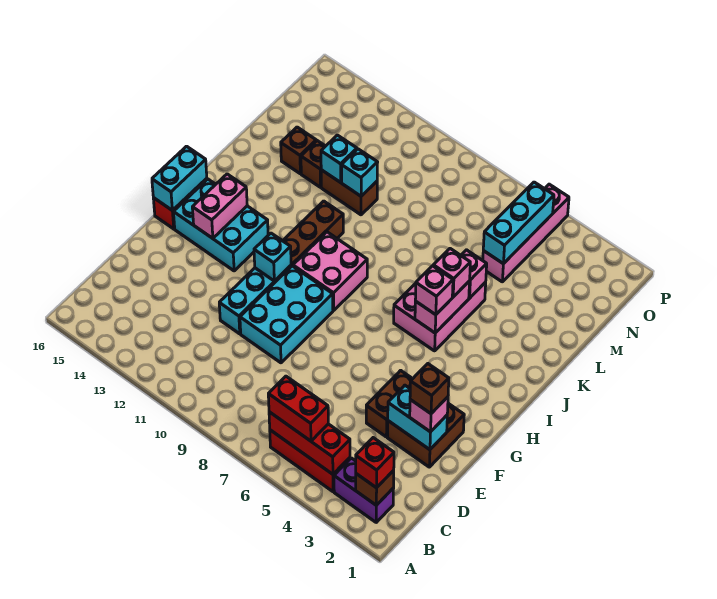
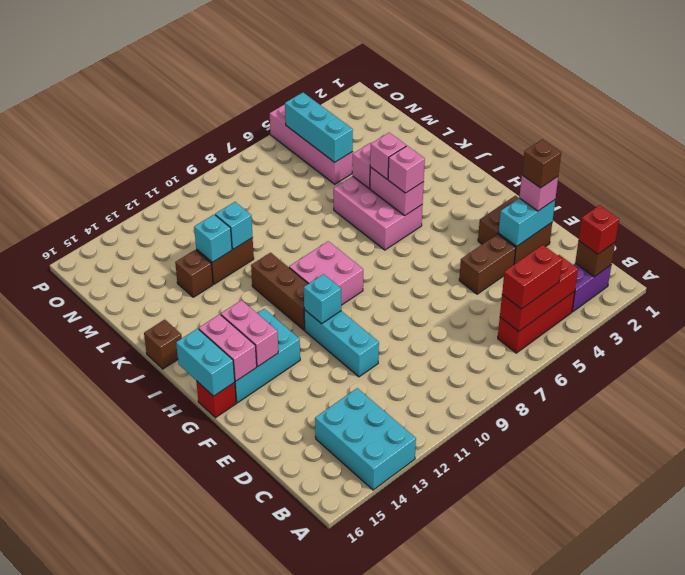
brown 1x2 brick [366,370,412,437] -> brown 1x2 brick turned to [459,234,516,294]
cyan 2x3 brick [240,266,333,363] -> cyan 2x3 brick moved to [315,388,416,490]
none -> pink 1x2 brick [199,314,257,381]
brown 1x1 brick [281,127,316,174] -> brown 1x1 brick moved to [144,320,182,369]

